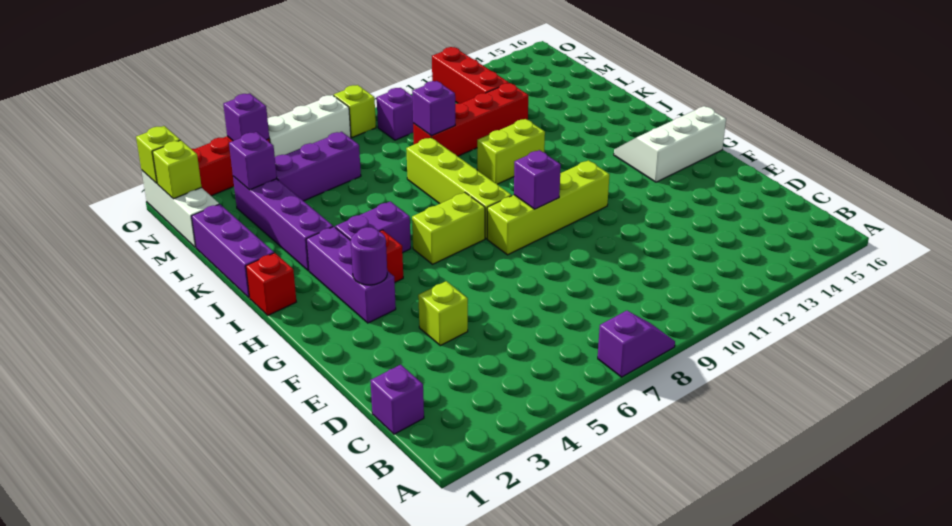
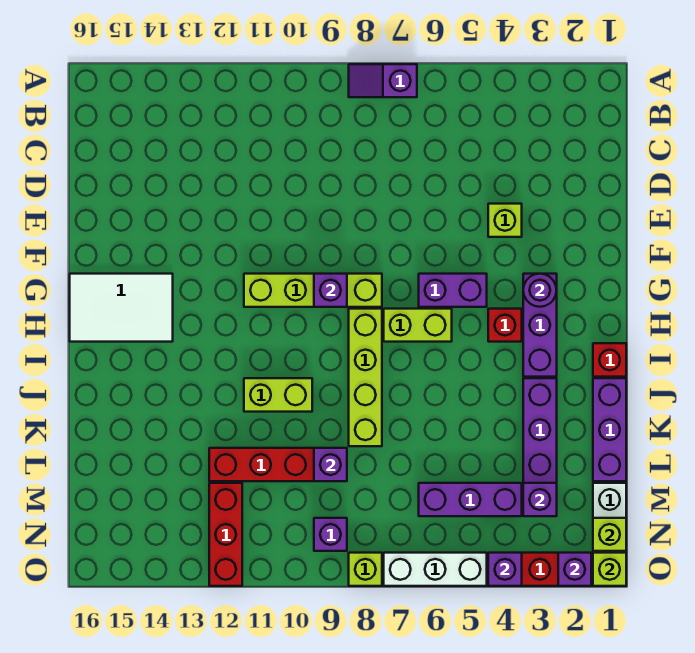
purple 1x1 brick [370,365,424,434] -> purple 1x1 brick moved to [558,553,591,586]
white 2x3 slope [614,106,726,182] -> white 2x3 tile [70,274,173,342]
purple 1x2 brick [335,201,411,253] -> purple 1x2 brick moved to [419,274,487,307]

